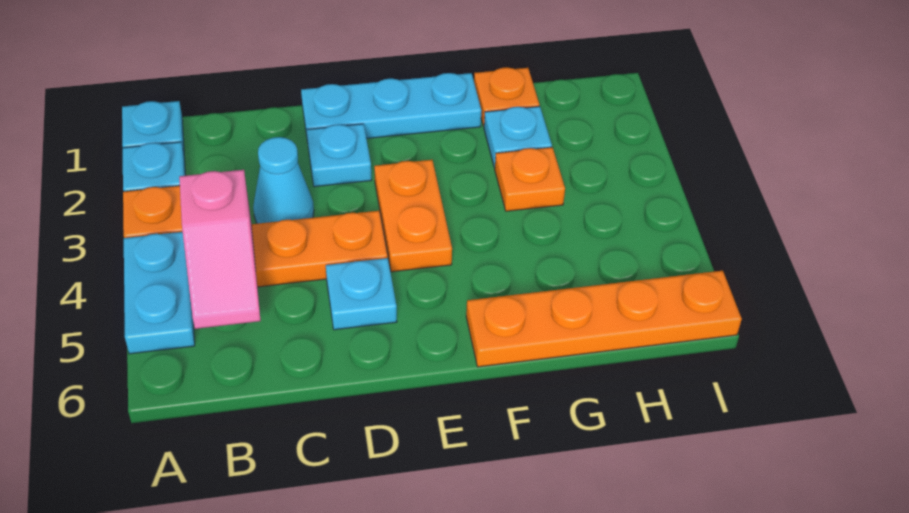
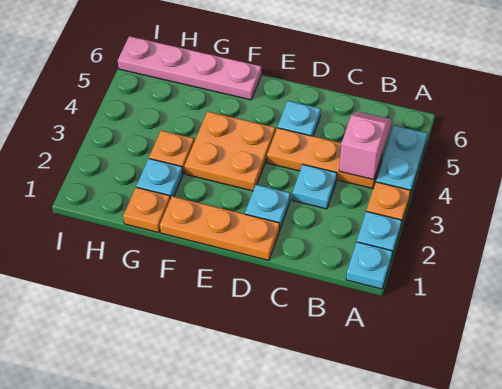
cyan 1x1 cone [253,137,314,224] -> cyan 1x1 plate [292,165,337,209]
cyan 1x3 plate [301,73,481,141] -> orange 1x3 plate [160,196,280,260]
orange 1x2 plate [374,160,452,272] -> orange 2x2 plate [184,111,275,191]
orange 1x4 plate [466,271,742,367] -> pink 1x4 plate [118,36,261,100]

